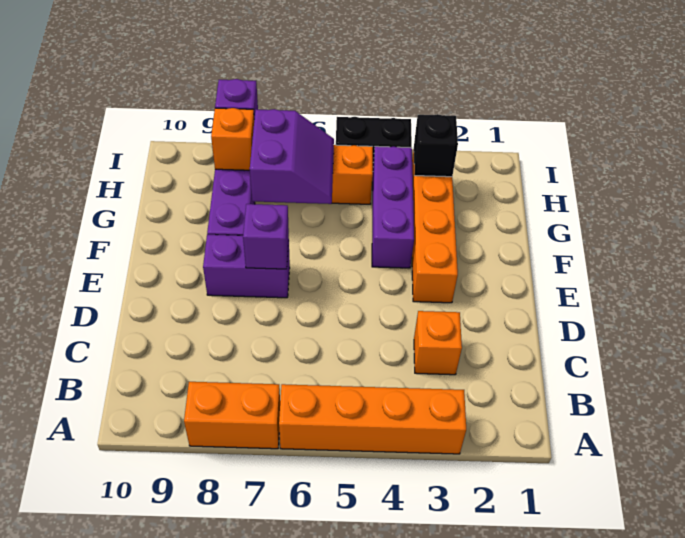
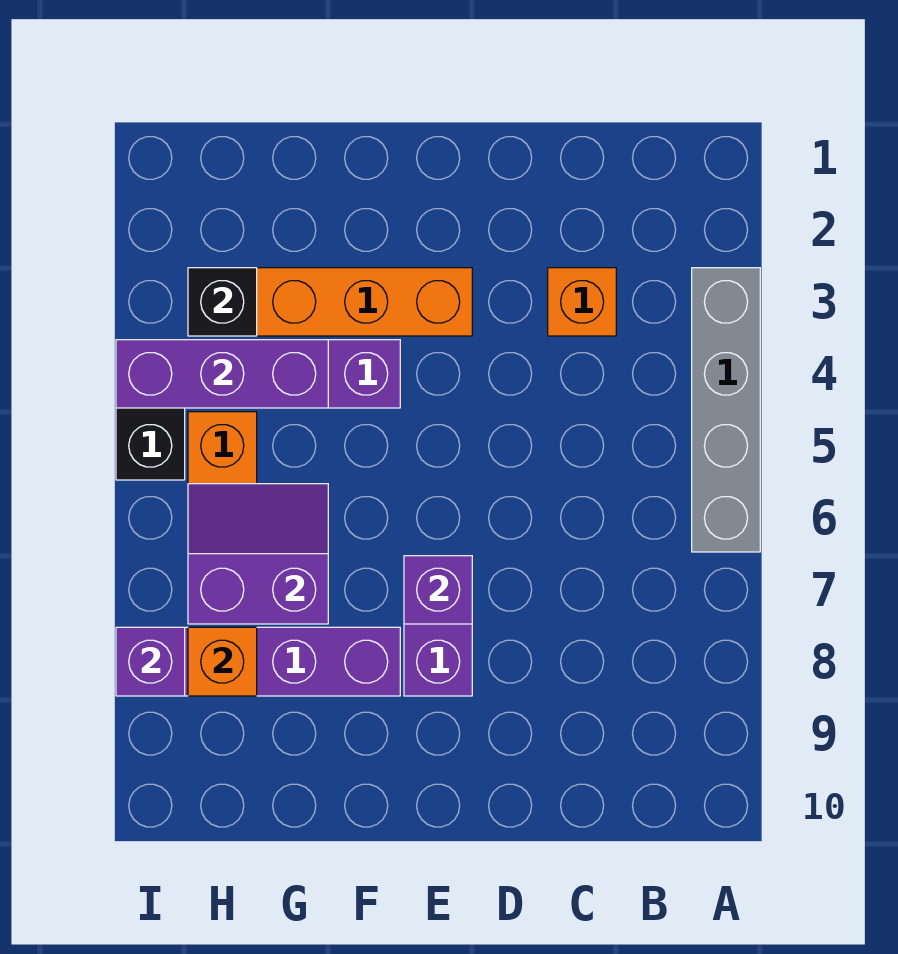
orange 1x4 brick [279,384,466,454] -> grey 1x4 brick [692,268,760,552]
orange 1x2 brick [184,382,280,449] -> none
none -> purple 1x3 brick [116,340,328,408]

